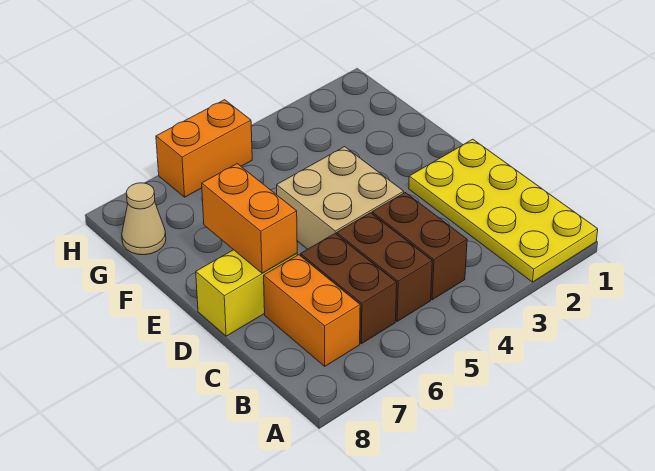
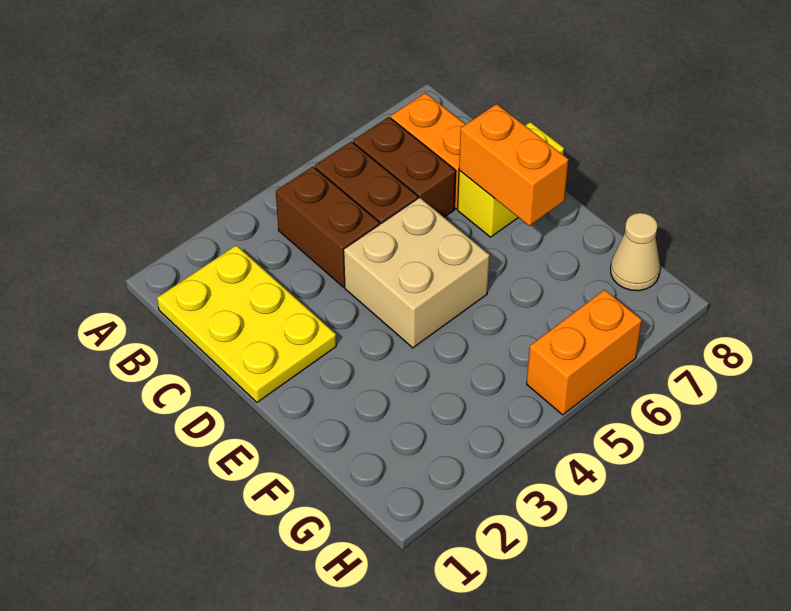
yellow 2x4 plate [409,139,598,282] -> yellow 2x3 plate [157,245,336,402]

